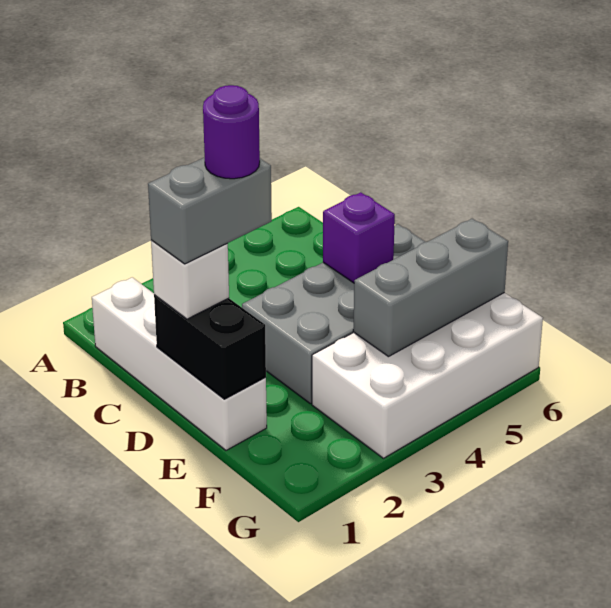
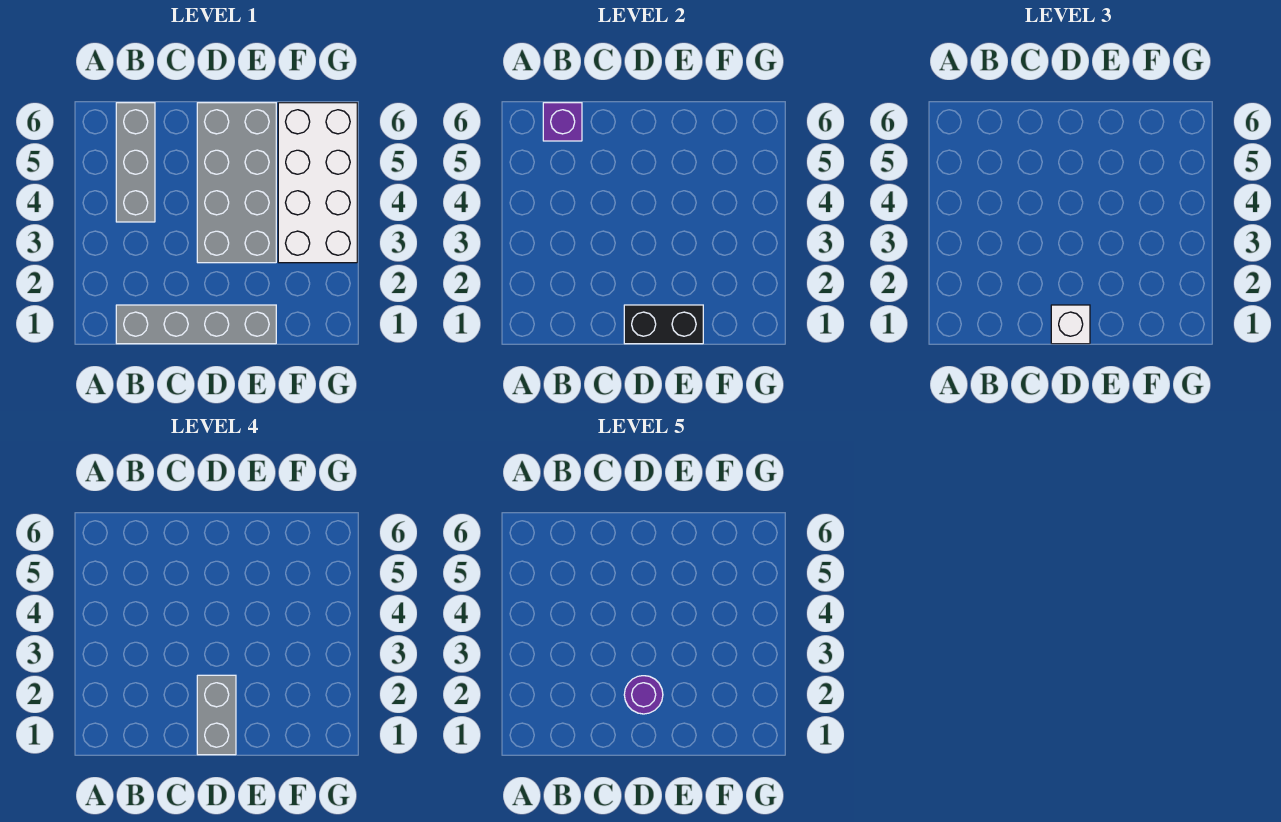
white 1x4 brick [92,277,267,450] -> grey 1x4 brick [116,305,276,344]
purple 1x1 brick [323,192,395,283] -> purple 1x1 brick moved to [543,103,582,141]
grey 1x3 brick [353,219,508,357] -> grey 1x3 brick moved to [116,103,155,222]

